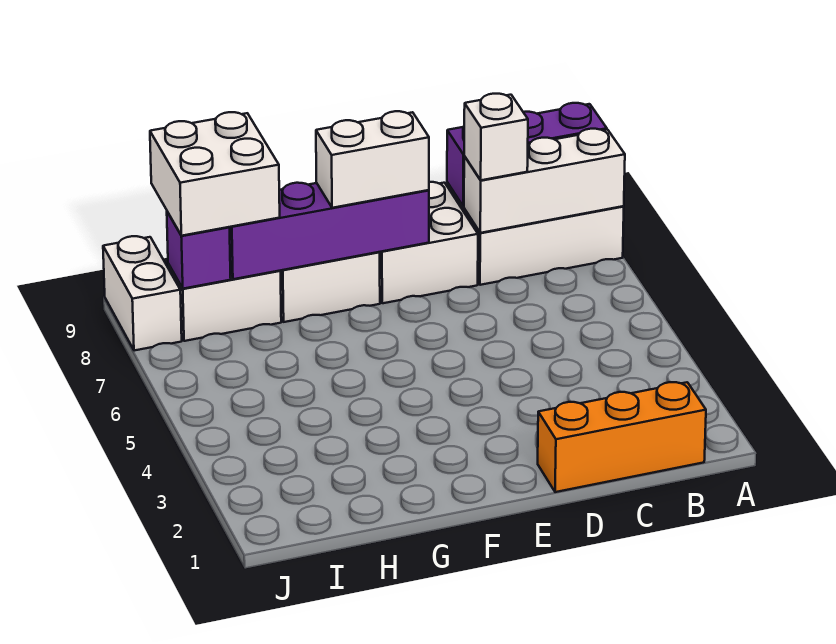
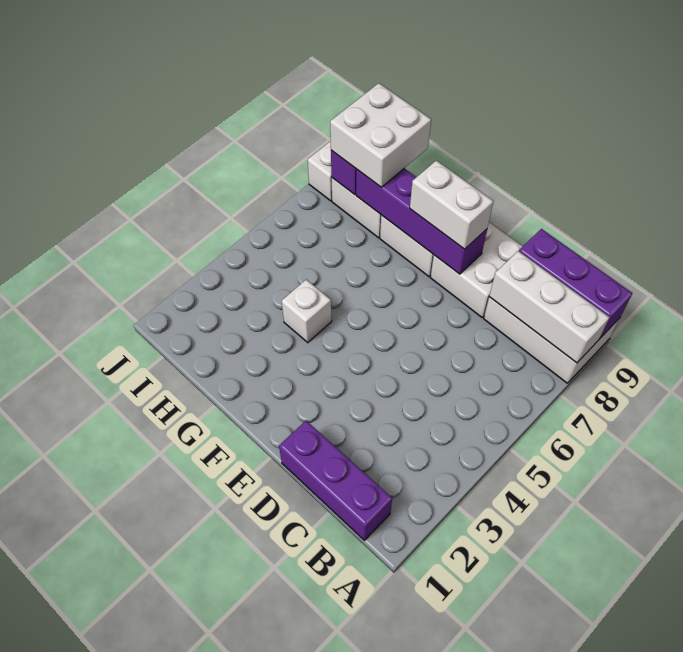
orange 1x3 brick [538,382,706,492] -> purple 1x3 brick [279,421,392,540]
white 1x1 brick [464,94,528,180] -> white 1x1 brick moved to [282,279,332,343]

